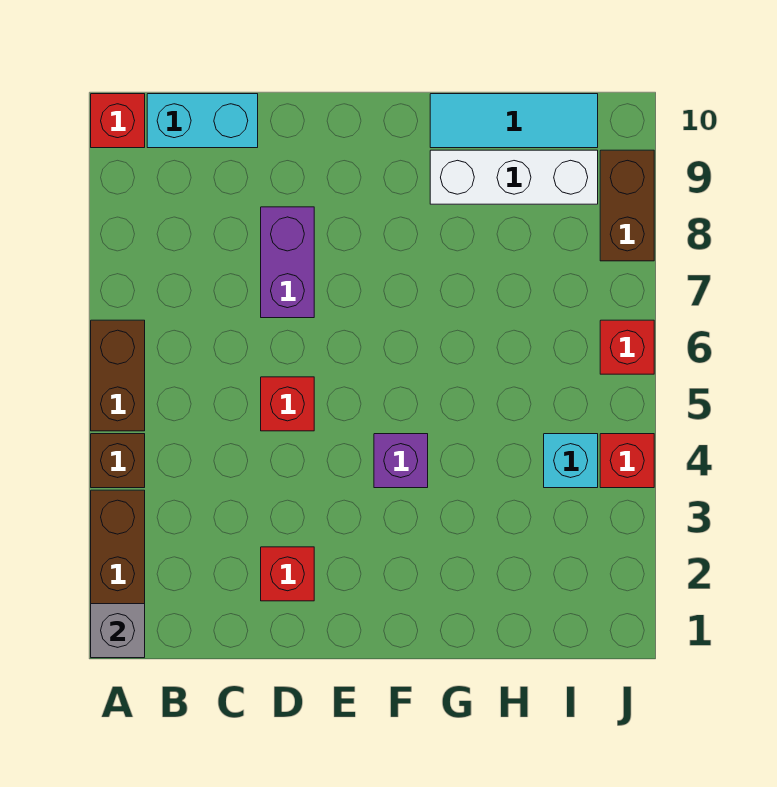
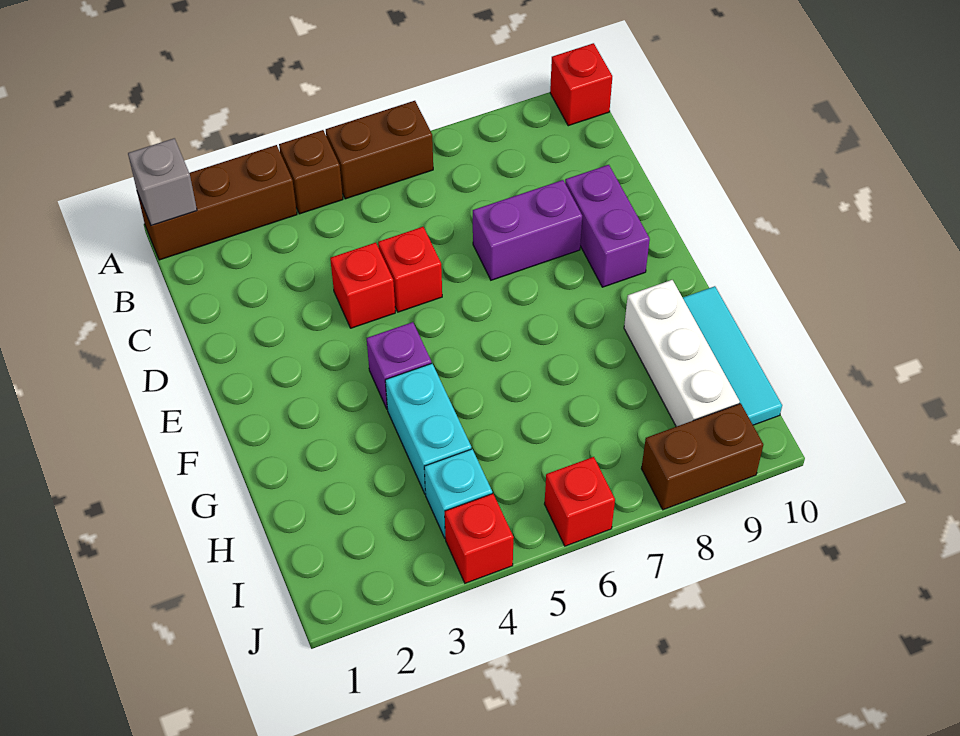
cyan 1x2 brick [147,94,258,148] -> cyan 1x2 brick moved to [385,364,471,494]
red 1x1 brick [261,547,314,601] -> red 1x1 brick moved to [330,243,395,328]
none -> purple 1x2 brick [565,165,650,287]

